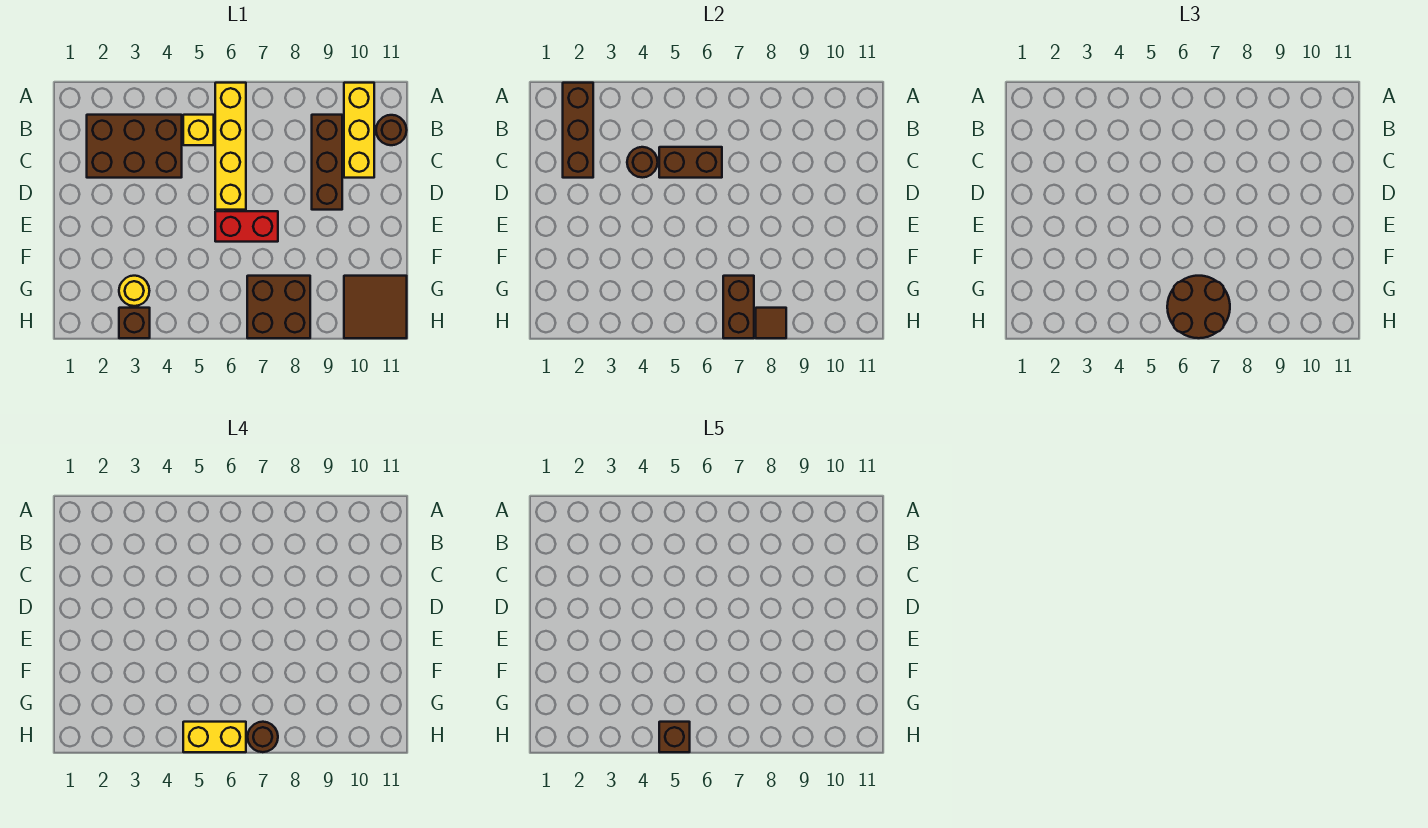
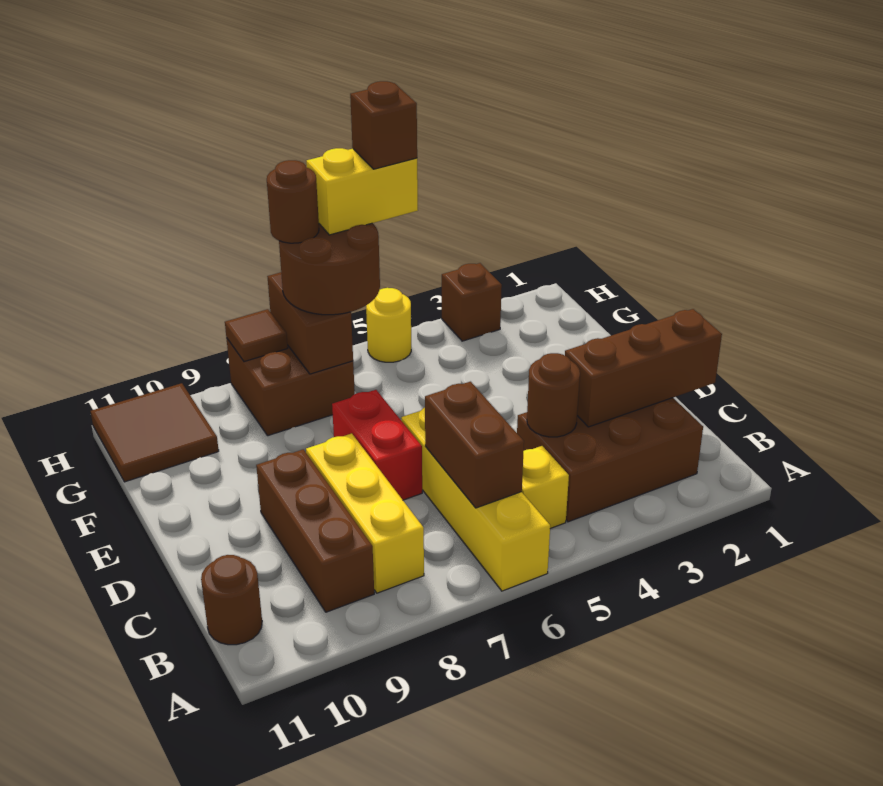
brown 1x3 brick [563,83,593,178] -> brown 1x3 brick turned to [565,309,722,427]
yellow 1x3 brick [344,83,374,178] -> yellow 1x3 brick moved to [306,433,424,593]
brown 1x2 brick [659,147,722,178] -> brown 1x2 brick turned to [425,382,524,508]
red 1x2 brick [215,211,278,242] -> red 1x2 brick turned to [332,390,422,500]
yellow 1x1 round brick [119,276,149,306] -> yellow 1x1 round brick moved to [366,288,411,362]

